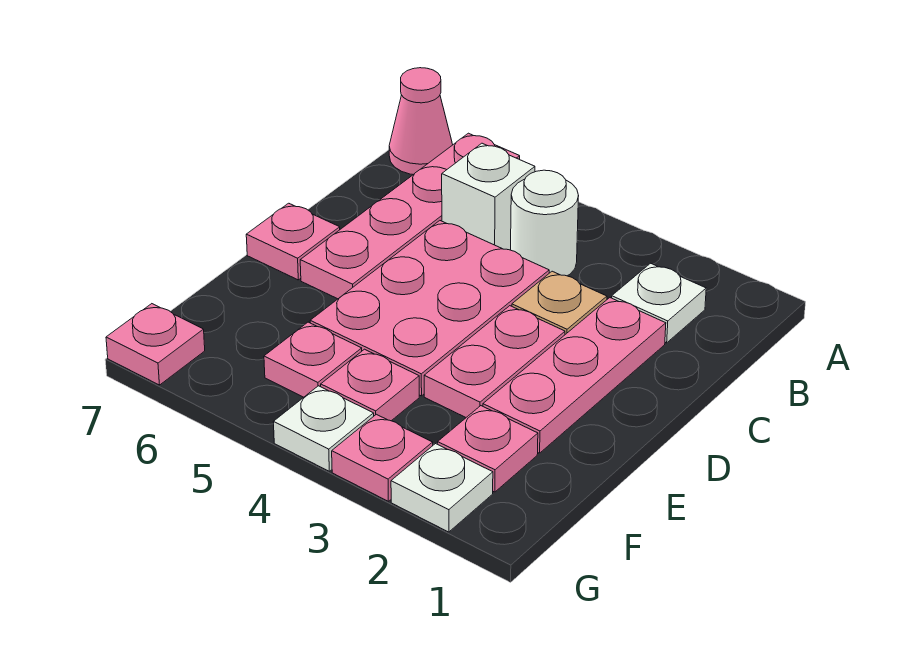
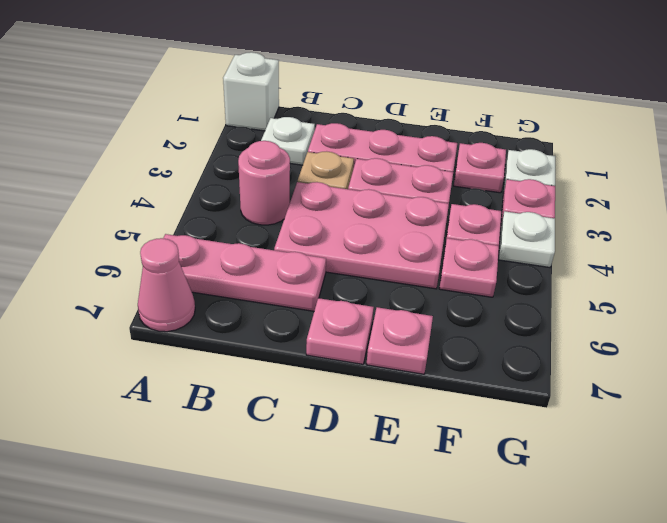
pink 1x4 plate [300,133,520,299] -> pink 1x3 plate [163,234,326,311]
white 1x1 round brick [511,170,578,276] -> pink 1x1 round brick [238,141,290,225]
white 1x1 brick [442,143,535,250] -> white 1x1 brick moved to [223,52,279,131]
pink 1x1 plate [106,304,205,385] -> pink 1x1 plate moved to [366,307,433,374]

